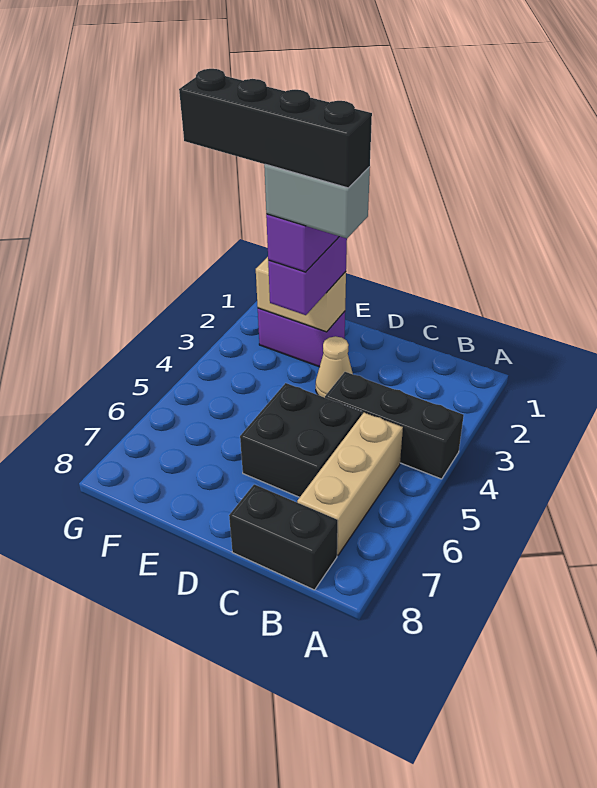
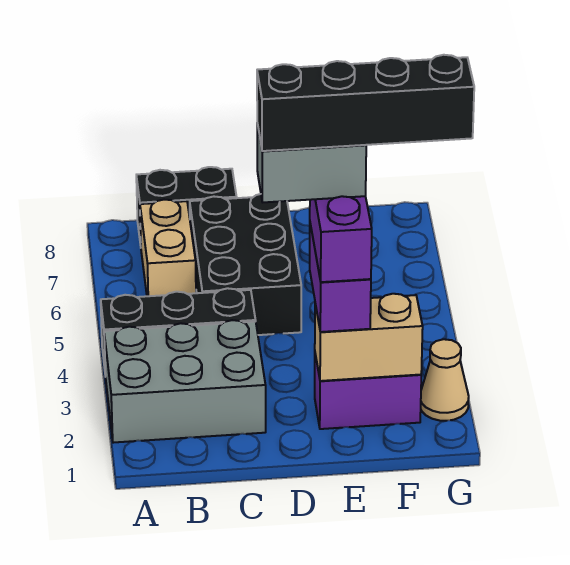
none -> grey 2x3 brick [104,320,266,443]
tan 1x3 brick [297,413,403,555] -> tan 1x2 brick [140,200,196,296]
black 2x2 brick [240,383,362,497] -> black 2x3 brick [190,194,301,335]
tan 1x1 cone [316,336,353,398] -> tan 1x1 cone moved to [421,339,469,421]

